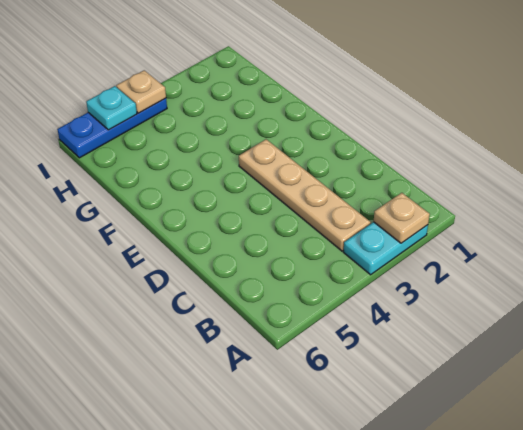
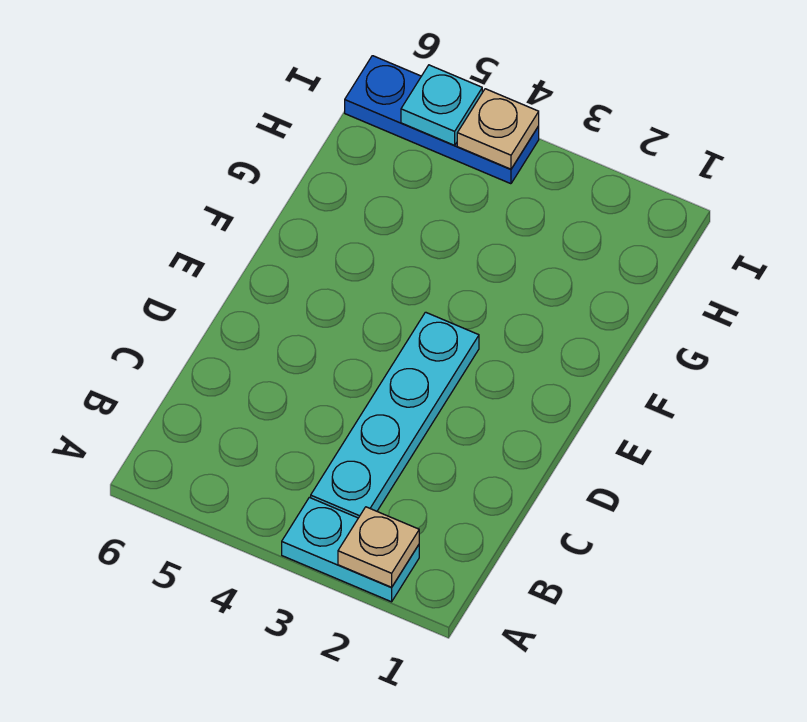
tan 1x4 plate [239,139,371,251] -> cyan 1x4 plate [311,312,479,518]

